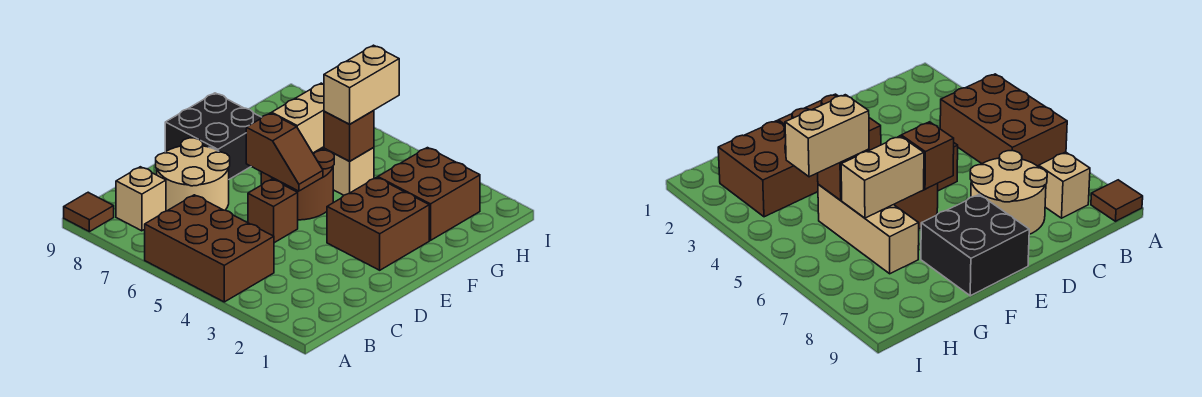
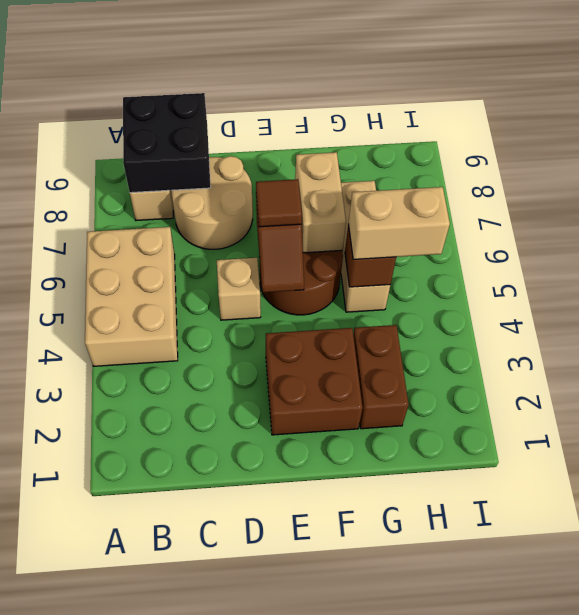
brown 2x3 brick [145,195,274,302] -> tan 2x3 brick [85,227,178,366]
brown 1x1 tile [64,192,114,232] -> brown 1x1 tile moved to [256,179,302,227]
brown 1x1 brick [248,179,298,243] -> tan 1x1 brick [217,258,261,320]
black 2x2 brick [165,93,262,179] -> black 2x2 brick moved to [123,93,211,193]
tan 1x2 brick [272,83,324,153] -> tan 1x2 brick turned to [295,152,346,253]
brown 2x2 brick [378,148,480,240] -> brown 1x2 brick [353,325,409,429]

